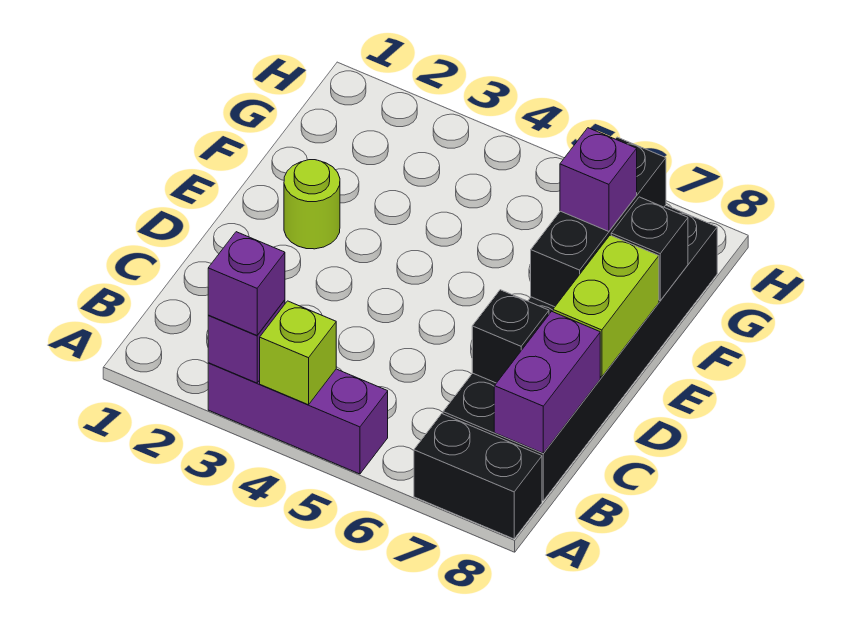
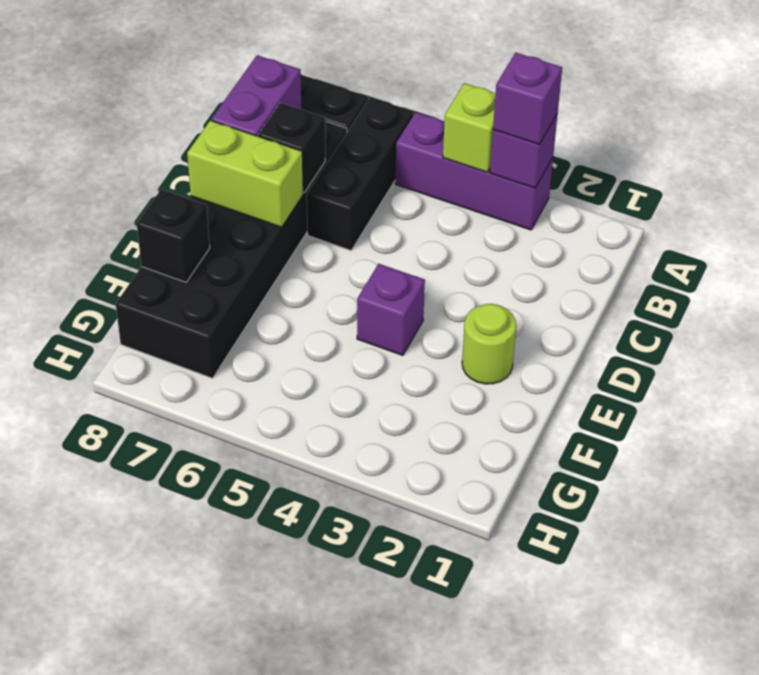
lime 1x2 brick [553,235,659,377] -> lime 1x2 brick turned to [187,120,303,227]
black 1x3 brick [531,137,666,307] -> black 1x3 brick moved to [307,97,413,250]
purple 1x1 brick [560,128,637,231] -> purple 1x1 brick moved to [357,264,425,355]

